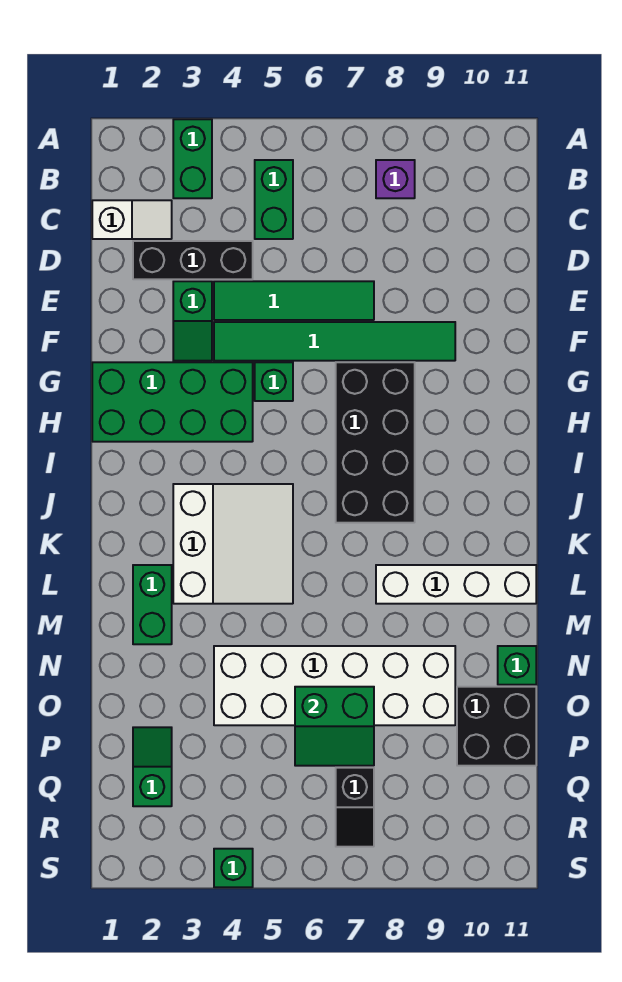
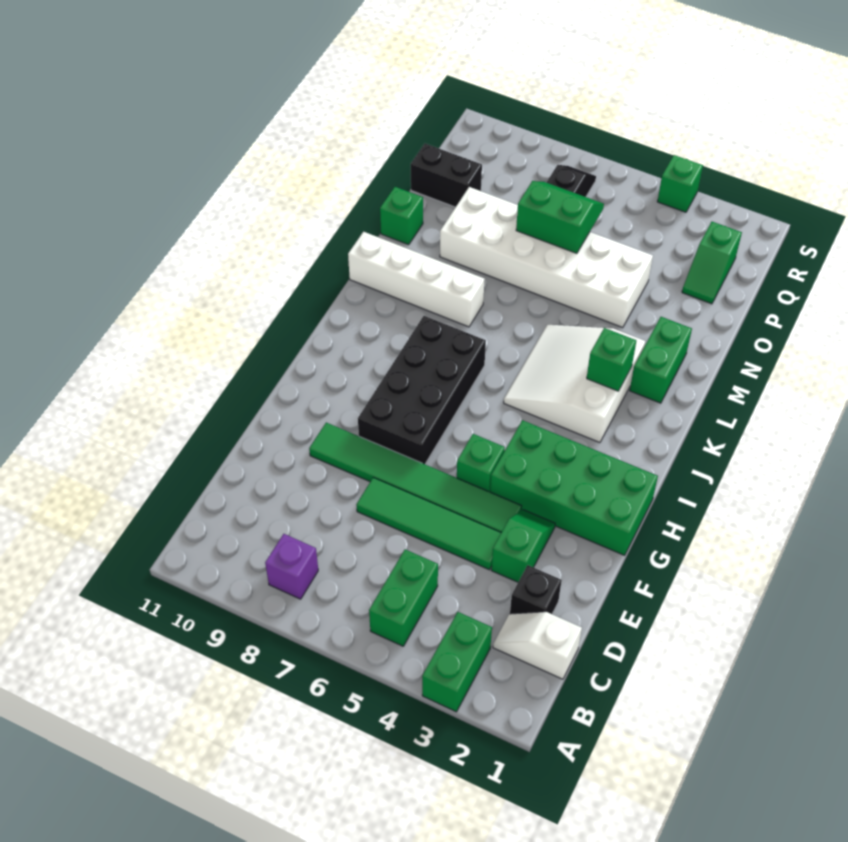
black 1x3 brick [133,241,253,279] -> black 1x1 brick [510,565,562,614]
none -> green 1x1 brick [587,328,636,391]
black 2x2 brick [457,687,536,766] -> black 1x2 brick [411,144,482,207]

